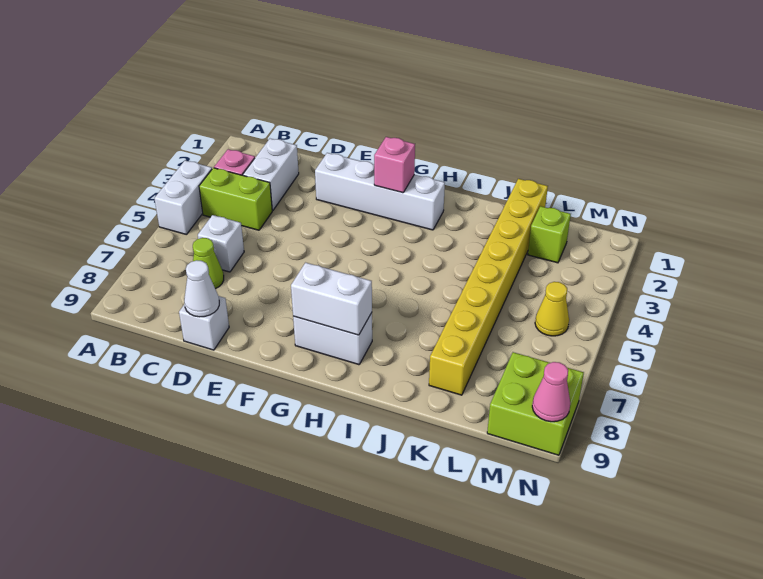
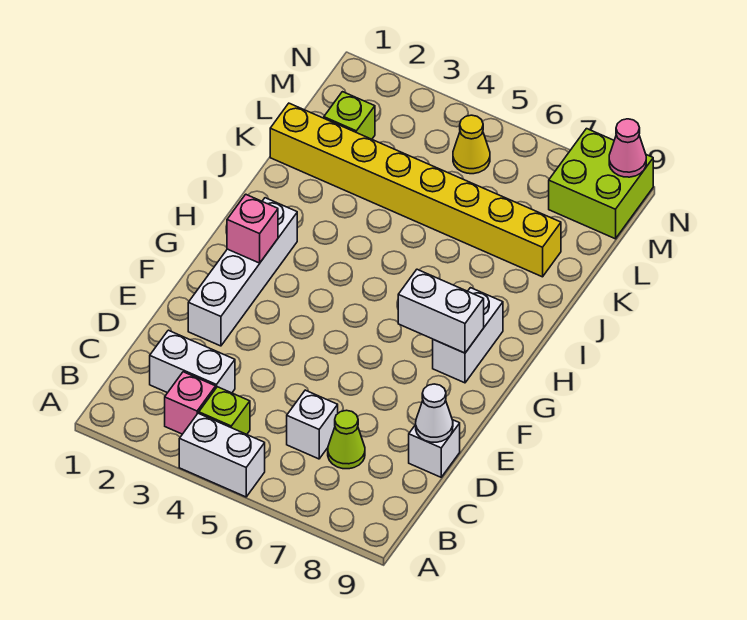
lime 1x2 brick [199,168,272,230] -> lime 1x1 brick [199,387,250,434]
white 1x2 brick [291,263,372,335] -> white 1x2 brick turned to [398,269,484,353]

